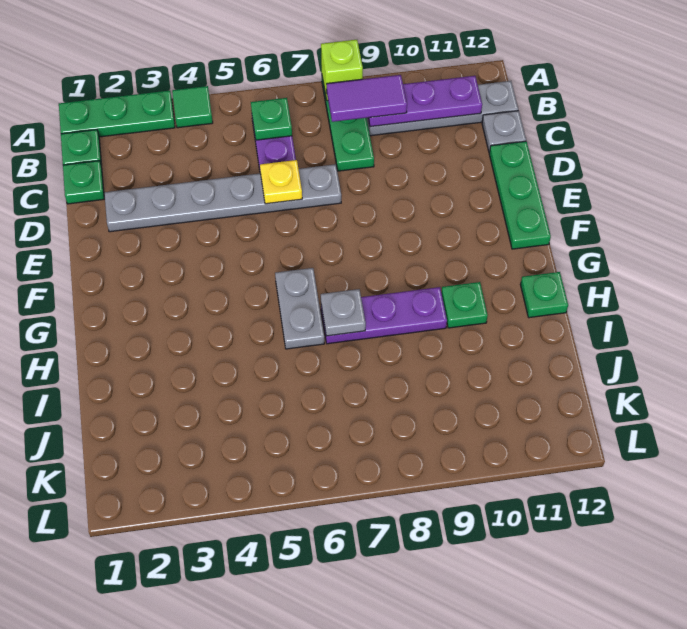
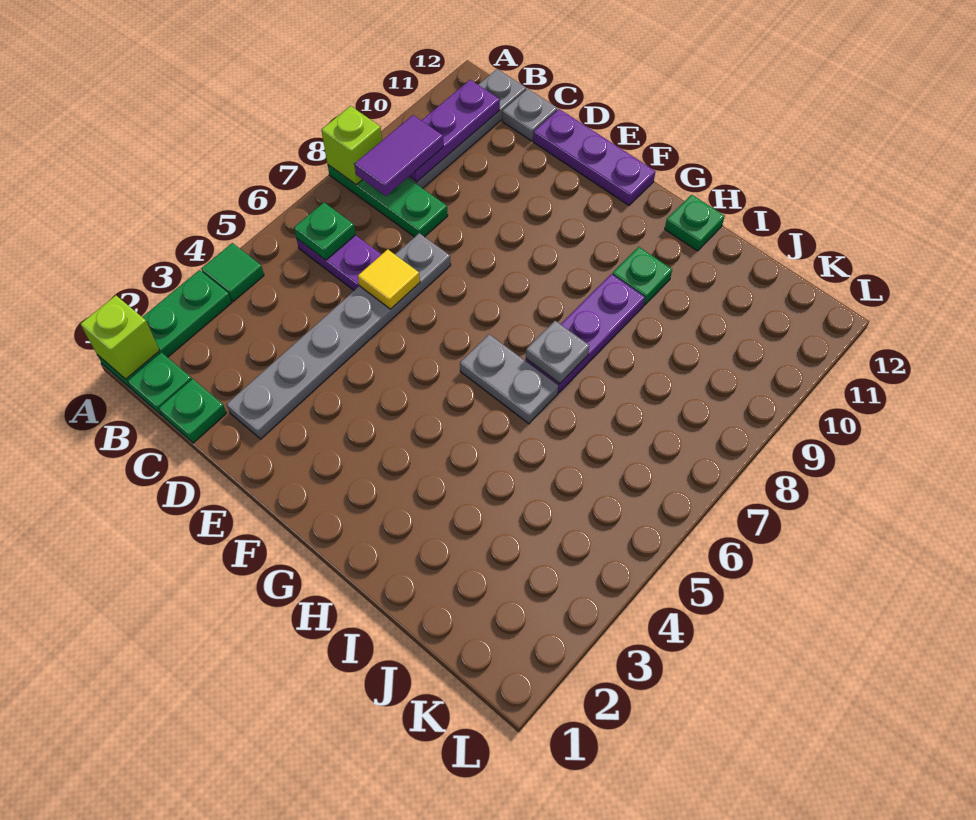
none -> lime 1x1 brick [81,295,160,379]
yellow 1x1 plate [260,160,302,204] -> yellow 1x1 tile [358,249,420,309]
green 1x3 plate [489,141,551,249] -> purple 1x3 plate [533,109,656,205]

